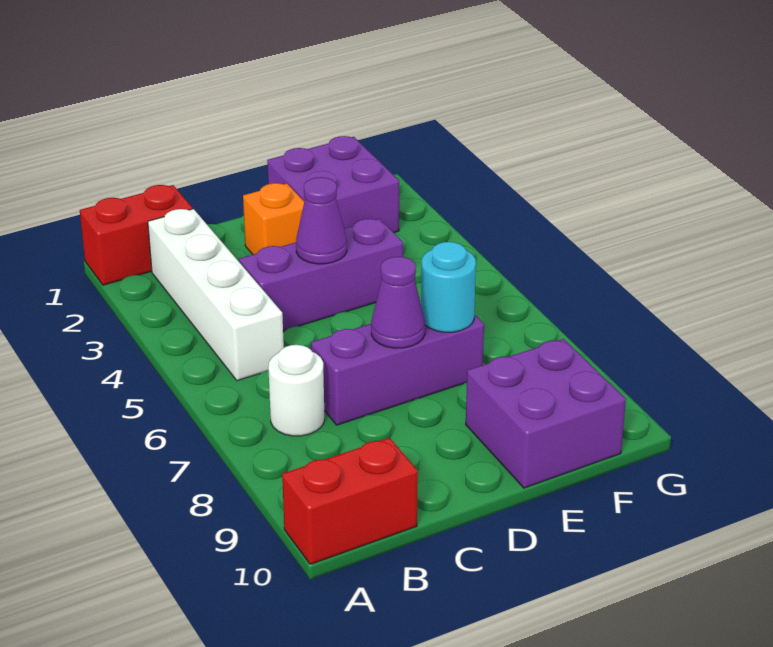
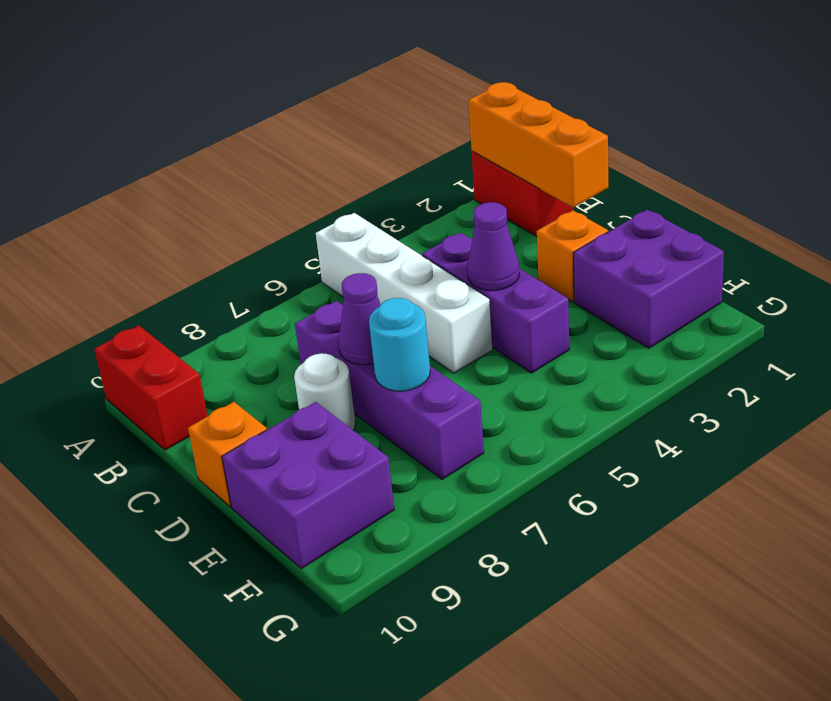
none -> orange 1x3 brick [468,82,608,208]
white 1x4 brick [148,209,284,381] -> white 1x4 brick turned to [316,213,493,373]
white 1x1 round brick [268,345,324,436] -> white 1x1 round brick moved to [294,353,355,430]
purple 1x3 brick [311,314,484,425] -> purple 1x4 brick [295,301,484,479]
none -> orange 1x1 brick [188,402,267,507]

